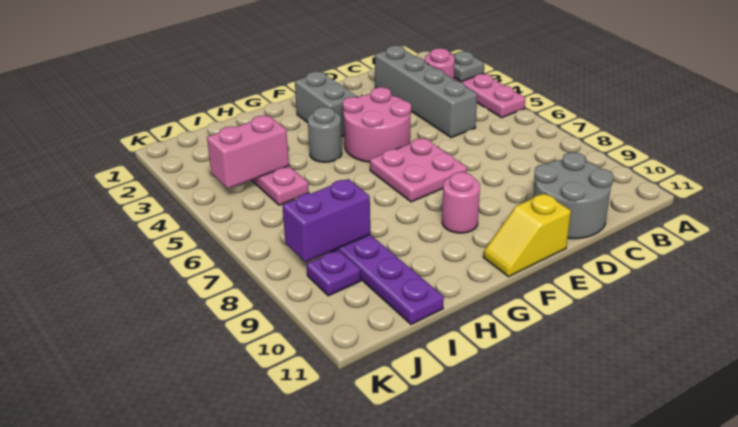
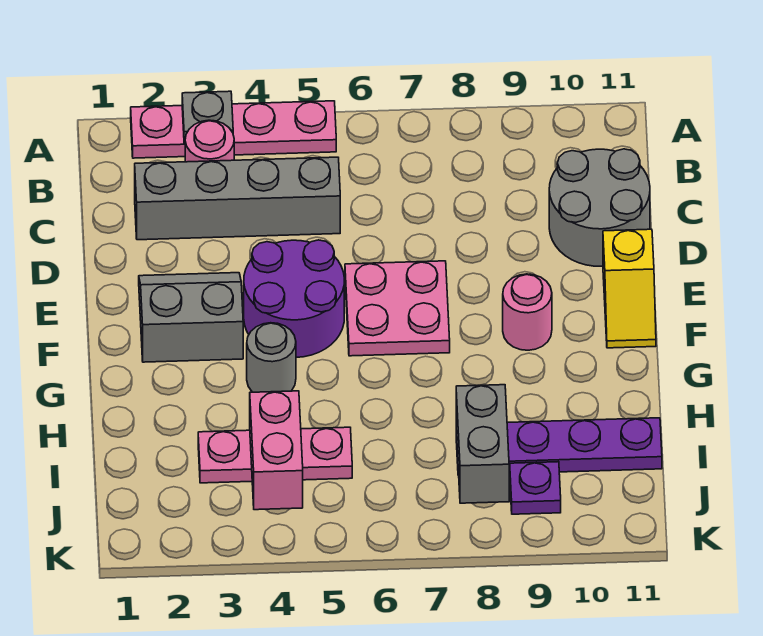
pink 2x2 round brick [343,87,411,162] -> purple 2x2 round brick [244,240,344,357]
purple 1x2 brick [282,179,370,262] -> grey 1x2 brick [456,385,509,503]

